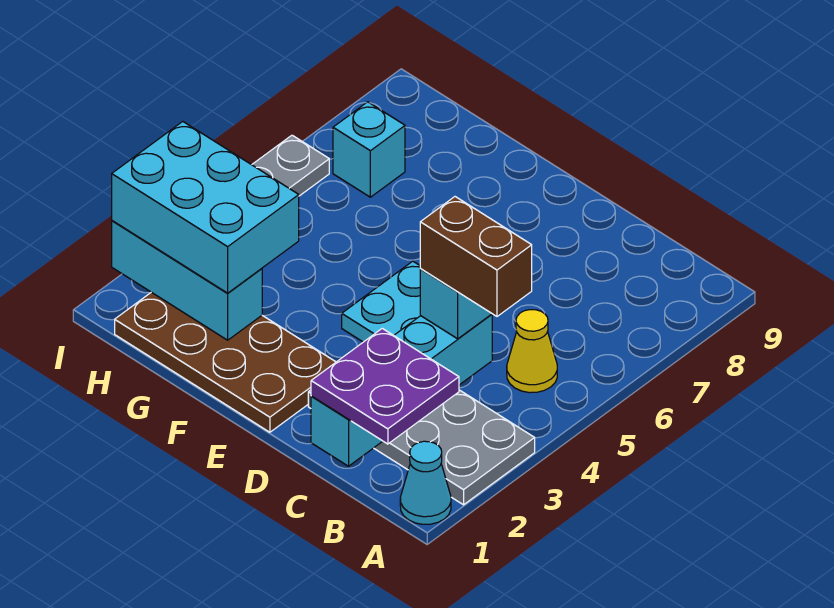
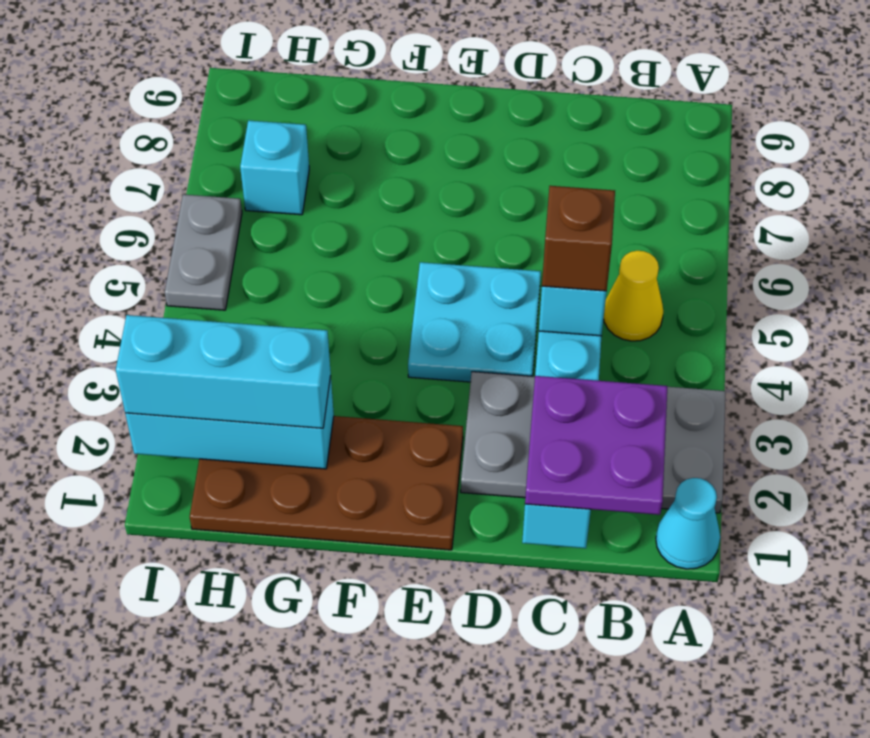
brown 1x2 brick [420,197,532,316] -> brown 1x1 brick [542,186,615,291]
cyan 2x3 brick [112,121,299,293] -> cyan 1x3 brick [116,315,331,428]

